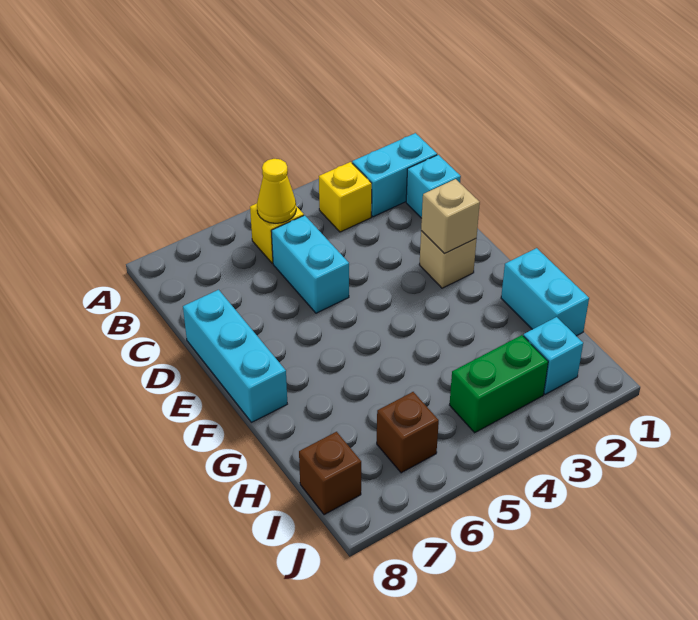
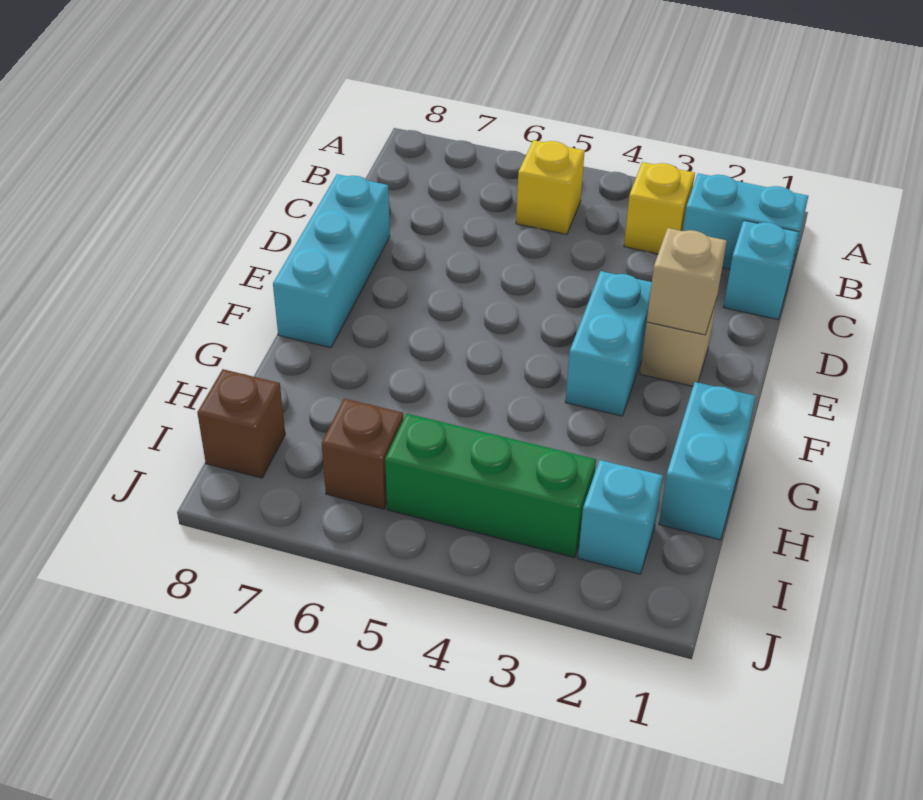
yellow 1x1 cone [257,159,296,223] -> none
cyan 1x2 brick [271,215,349,313] -> cyan 1x2 brick moved to [565,271,652,416]
green 1x2 brick [450,335,548,433] -> green 1x3 brick [385,414,596,558]

